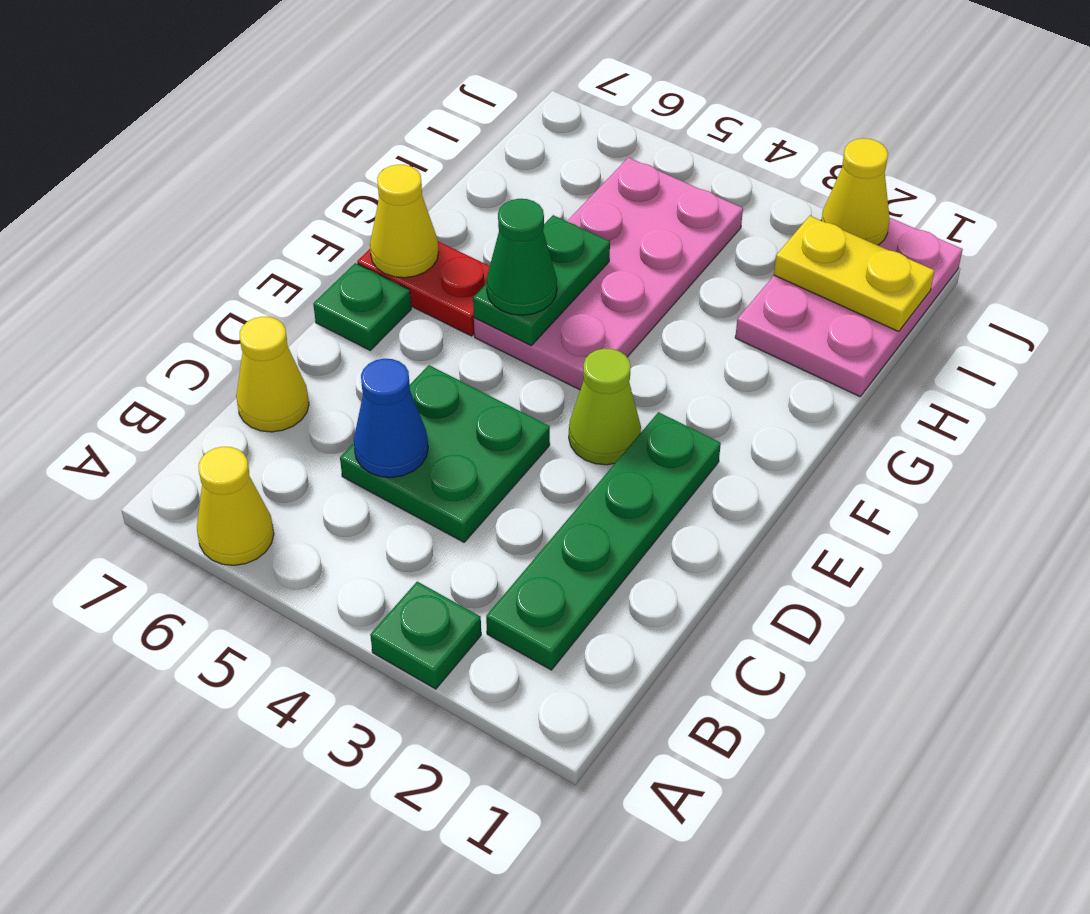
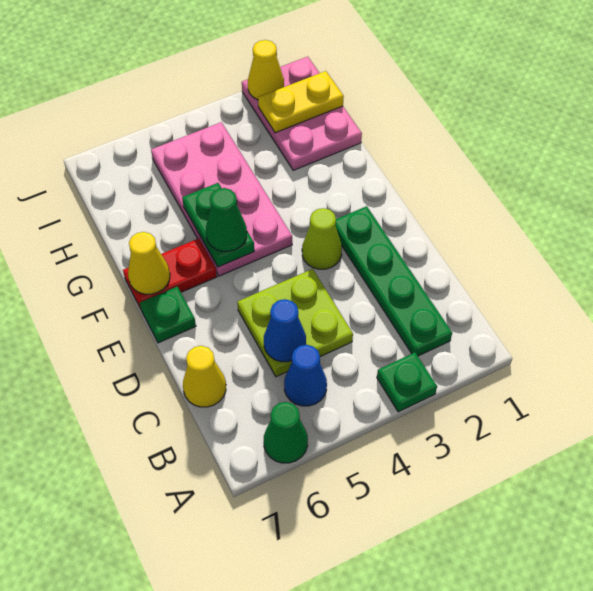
yellow 1x1 cone [197,447,274,565] -> green 1x1 cone [264,402,308,463]
none -> blue 1x1 cone [284,345,327,406]
green 2x2 plate [340,365,550,542] -> lime 2x2 plate [237,269,353,377]

